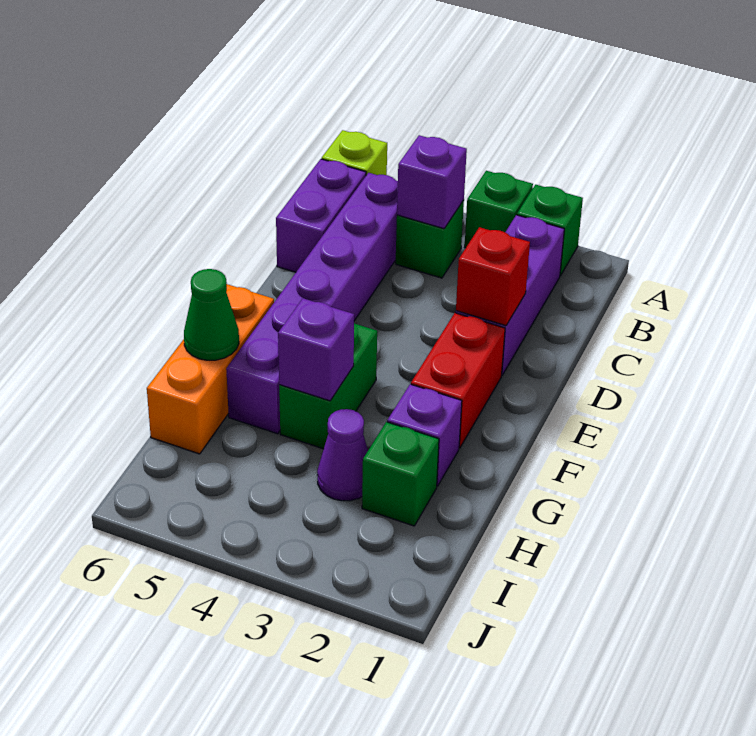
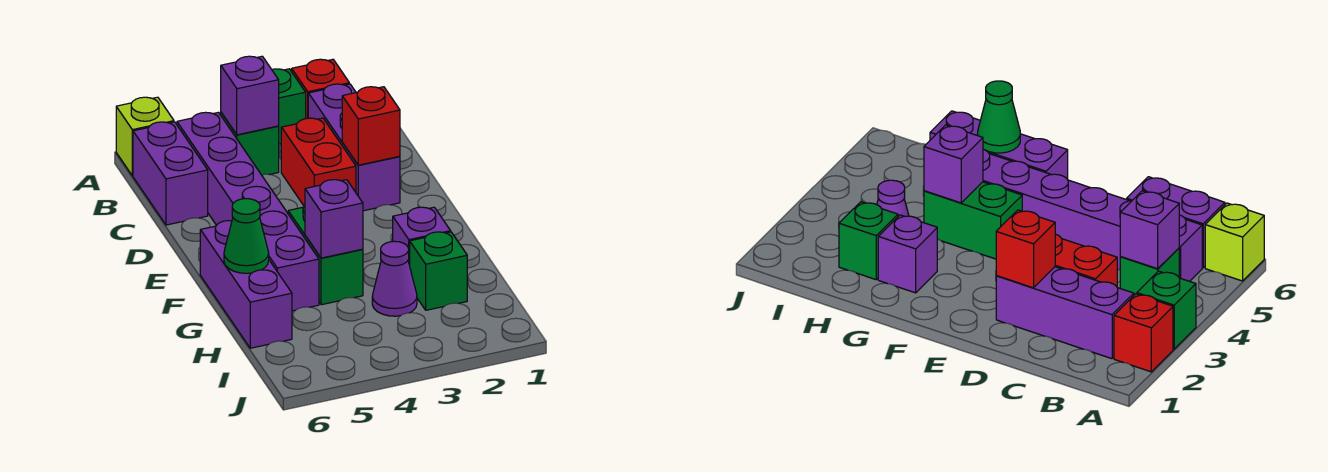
green 1x1 brick [517,185,583,276] -> red 1x1 brick [292,59,349,119]
red 1x2 brick [411,313,505,448] -> red 1x2 brick moved to [281,118,356,206]
orange 1x3 brick [147,284,274,454] -> purple 1x3 brick [200,221,292,348]

